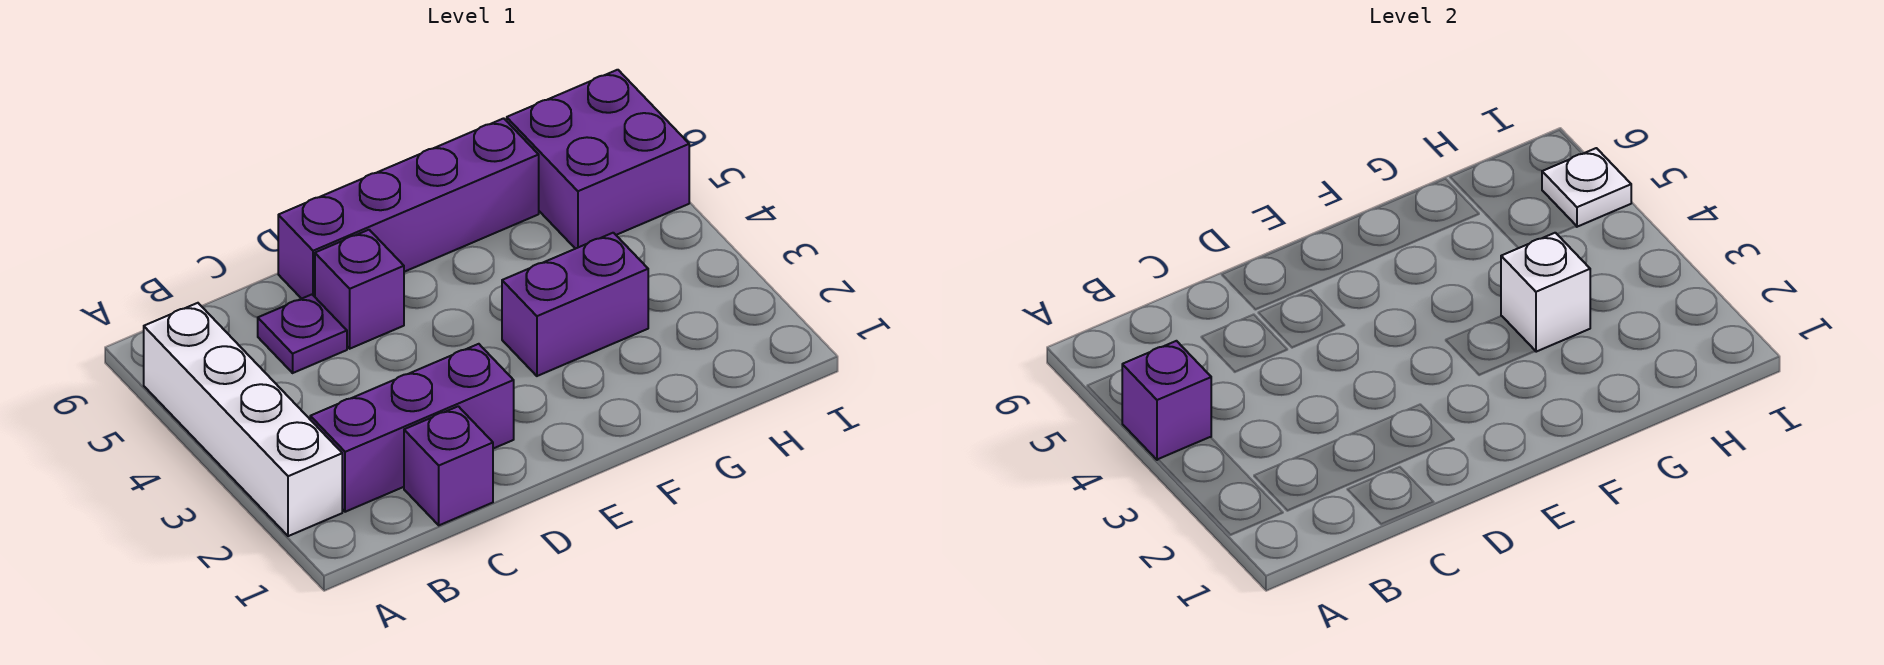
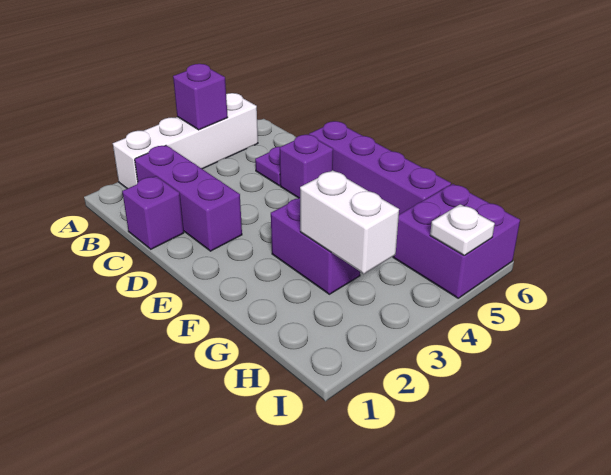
white 1x1 brick [1501,233,1590,352] -> white 1x2 brick [300,170,399,274]

